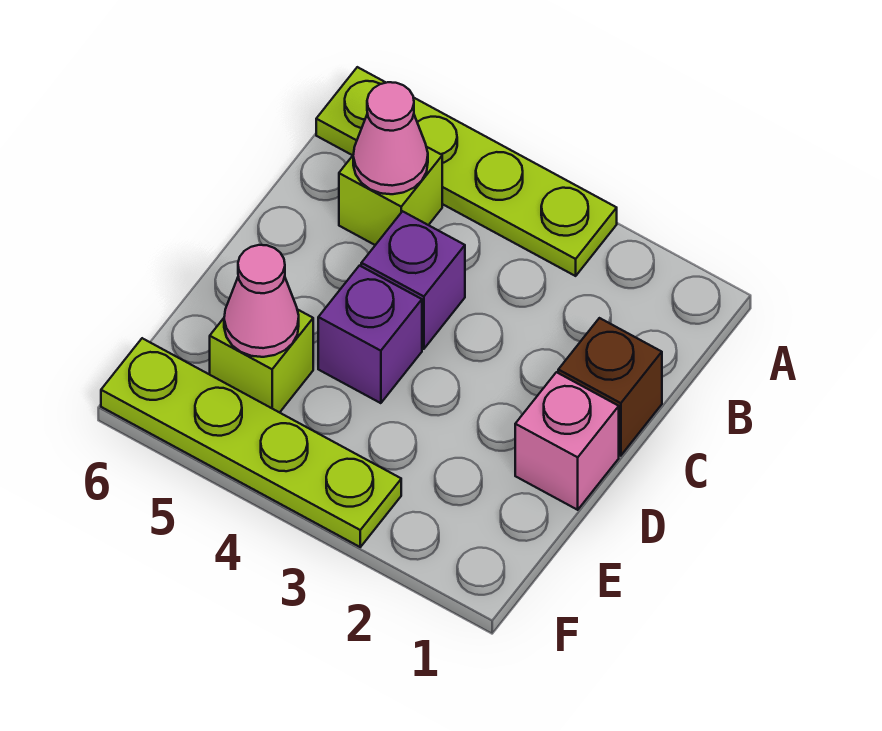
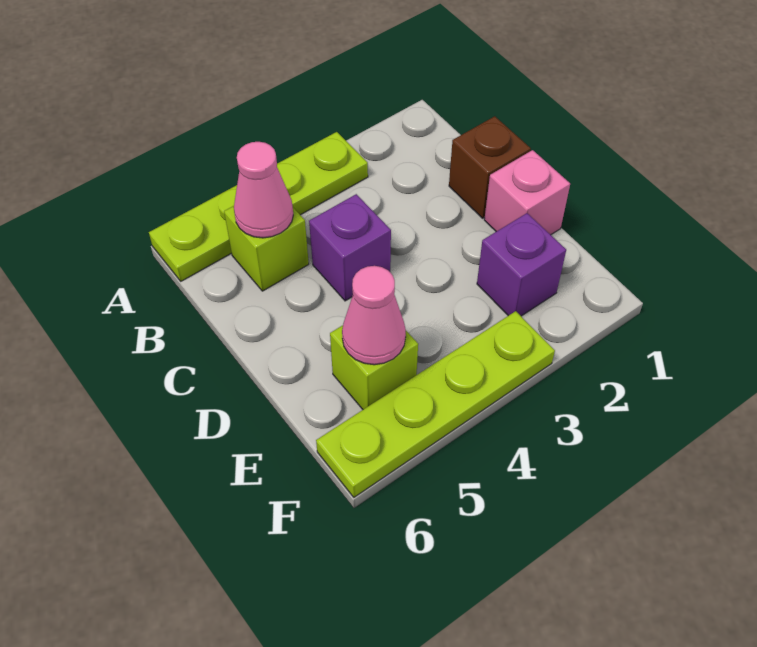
purple 1x1 brick [318,266,422,403] -> purple 1x1 brick moved to [477,213,566,316]

